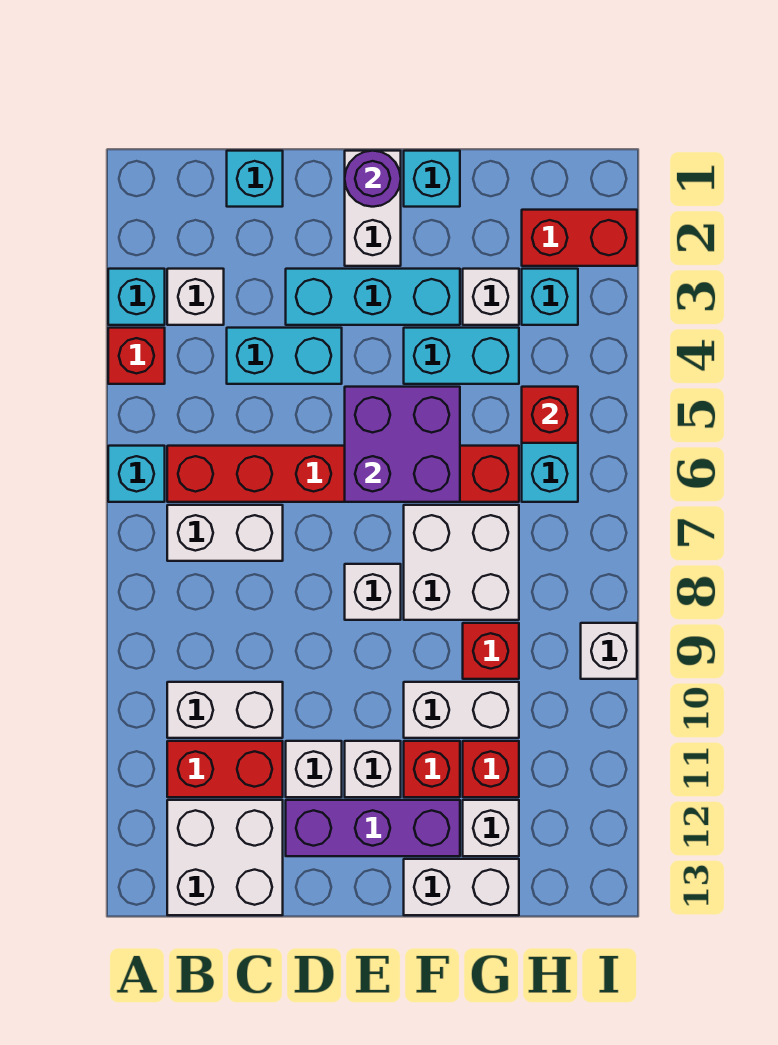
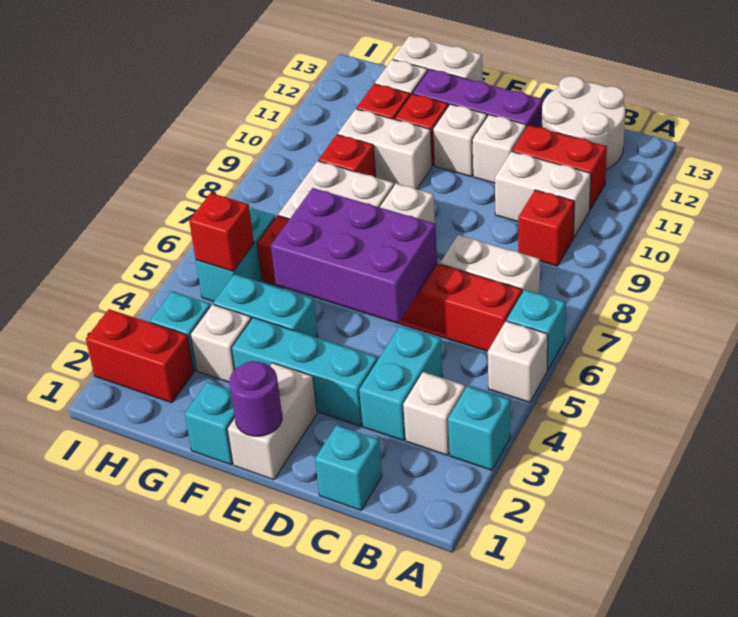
red 1x1 brick [108,328,165,384] -> red 1x1 brick moved to [518,190,574,266]
white 2x2 brick [167,800,283,915] -> white 2x2 round brick [542,76,625,169]
cyan 1x2 brick [227,328,342,384] -> cyan 1x2 brick turned to [359,326,443,441]
purple 2x2 brick [345,387,460,502] -> purple 2x3 brick [271,188,437,323]
white 1x1 brick [581,623,637,679] -> white 1x1 brick moved to [488,321,548,403]

